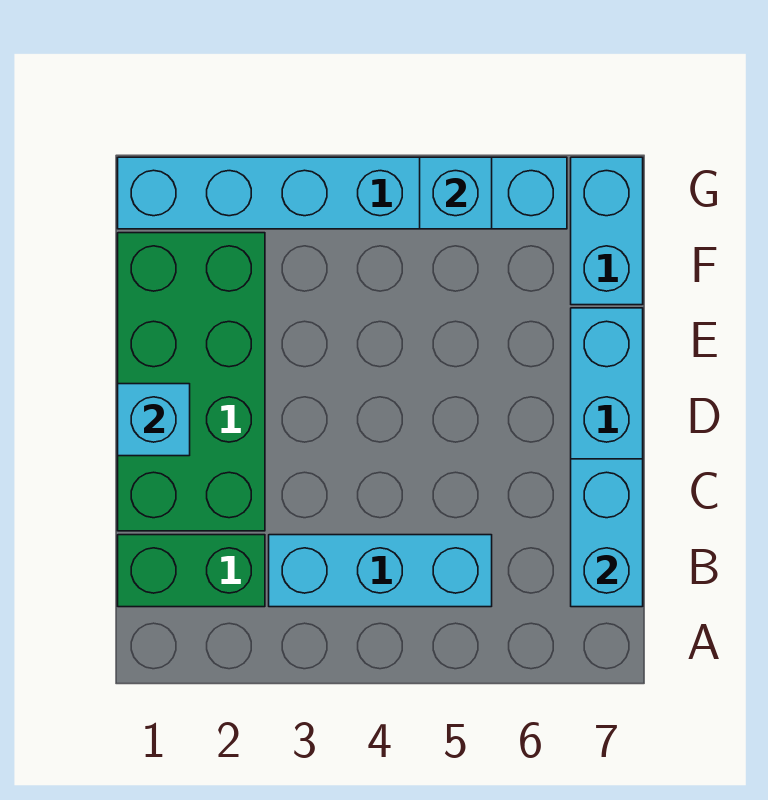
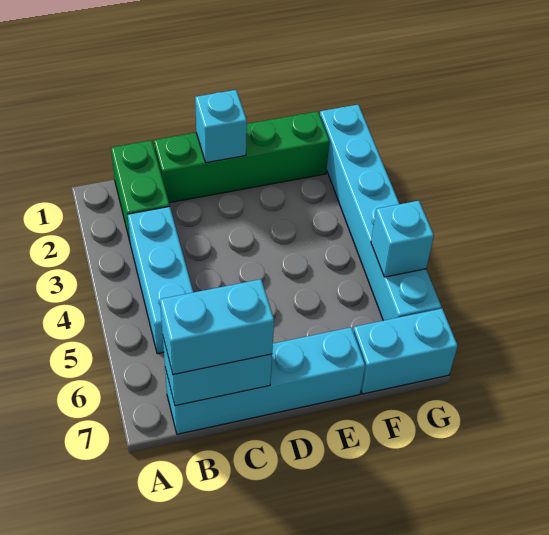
none -> cyan 1x2 brick [160,279,274,375]
green 2x4 brick [118,233,265,531] -> green 1x4 brick [154,112,330,203]

